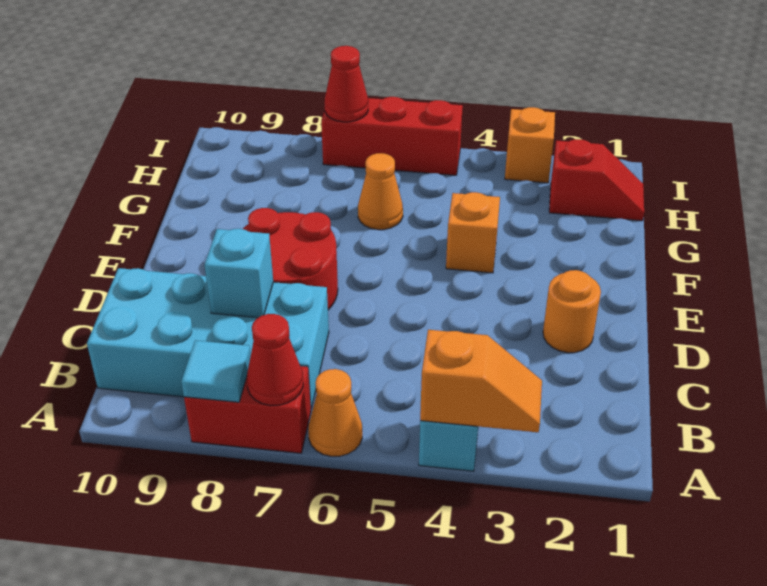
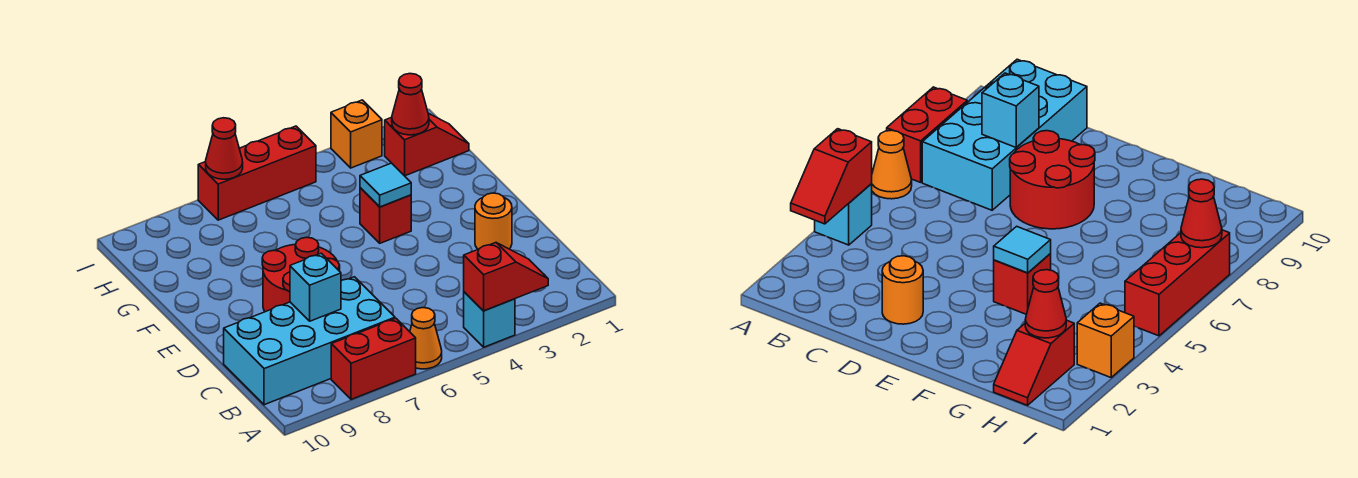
orange 1x2 slope [420,330,542,432] -> red 1x2 slope [464,243,548,311]
red 1x1 cone [247,314,303,406] -> red 1x1 cone moved to [392,74,429,135]
cyan 1x1 tile [181,340,251,402] -> cyan 1x1 tile moved to [360,163,411,207]
orange 1x1 brick [446,192,500,273] -> red 1x1 brick [360,188,411,243]
orange 1x1 cone [358,153,403,230] -> none

